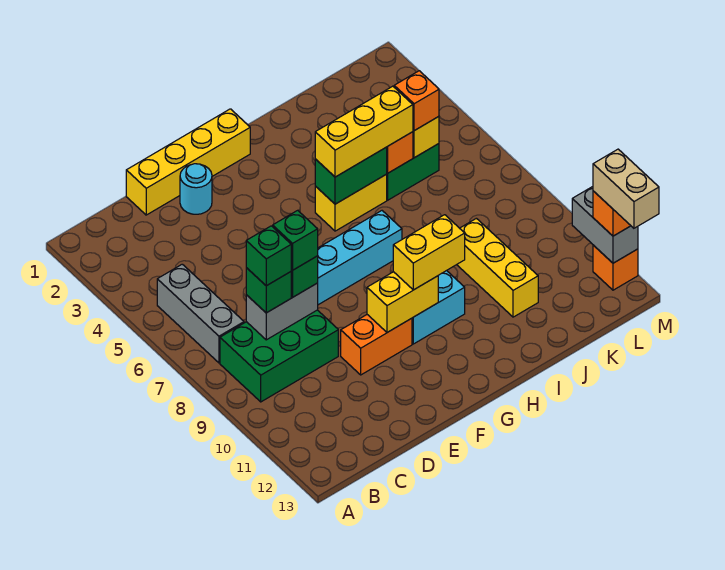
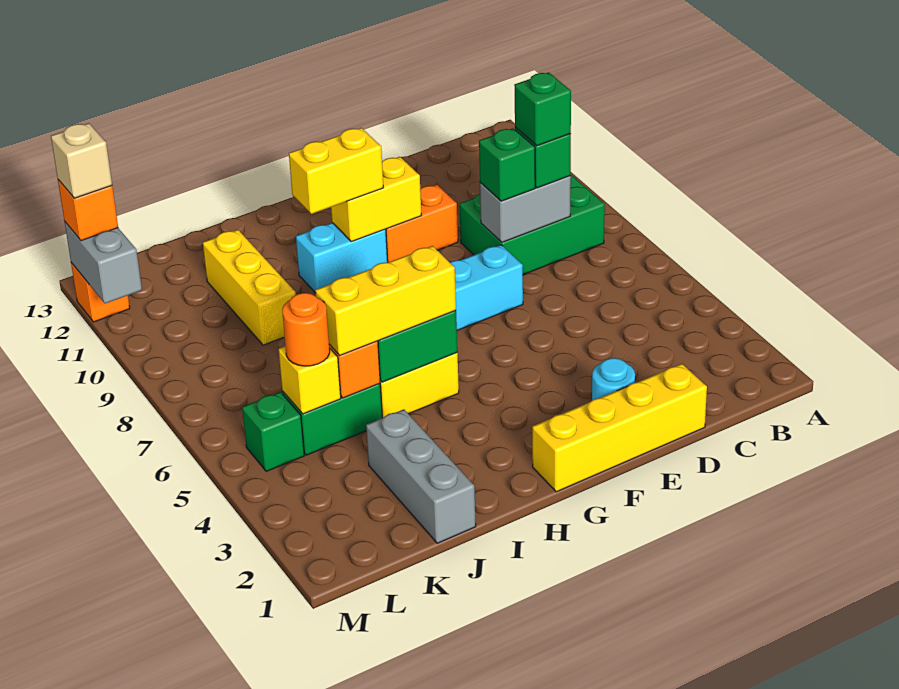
grey 1x3 brick [157,264,244,363] -> grey 1x3 brick moved to [366,409,476,543]
green 1x1 brick [273,210,318,270] -> green 1x1 brick moved to [242,392,304,472]
orange 1x1 brick [394,71,439,131] -> orange 1x1 round brick [282,293,330,366]
tan 1x2 brick [593,149,659,228] -> tan 1x1 brick [51,123,112,198]

